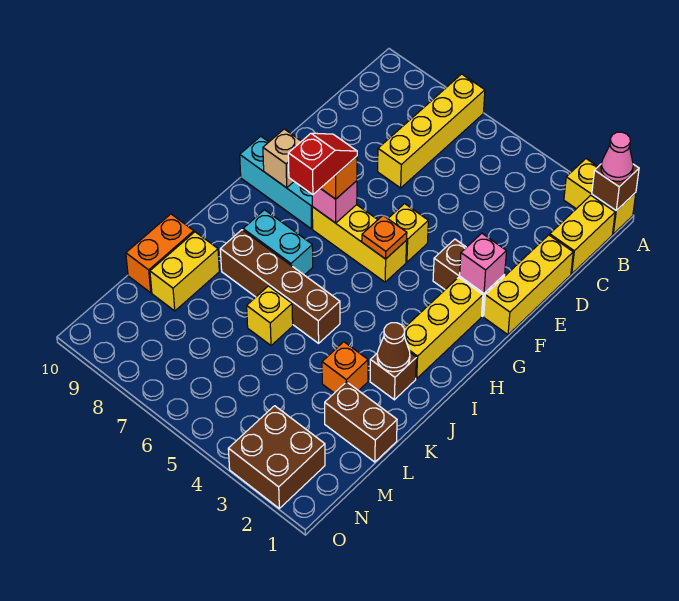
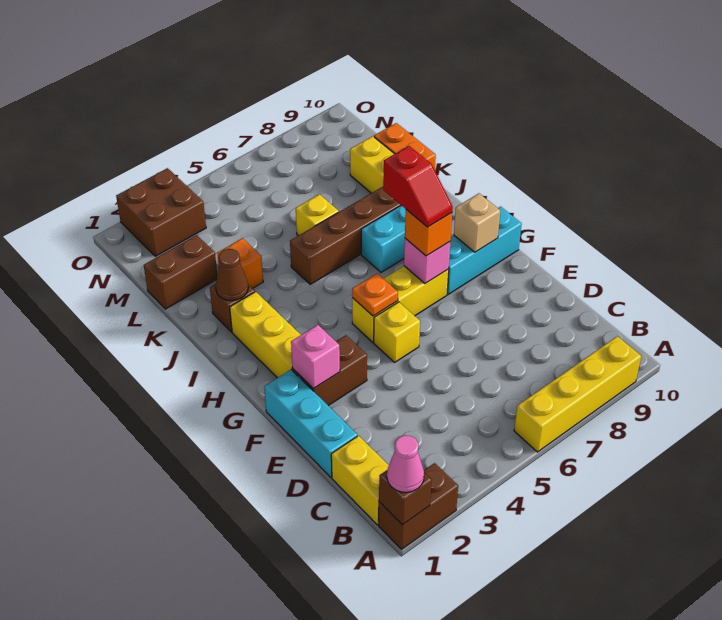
yellow 1x2 brick [564,159,636,234] -> brown 1x2 brick [379,463,458,549]
yellow 1x4 brick [378,74,485,188] -> yellow 1x4 brick turned to [514,336,641,452]
yellow 1x3 brick [484,235,573,335] -> cyan 1x3 brick [264,370,357,477]

